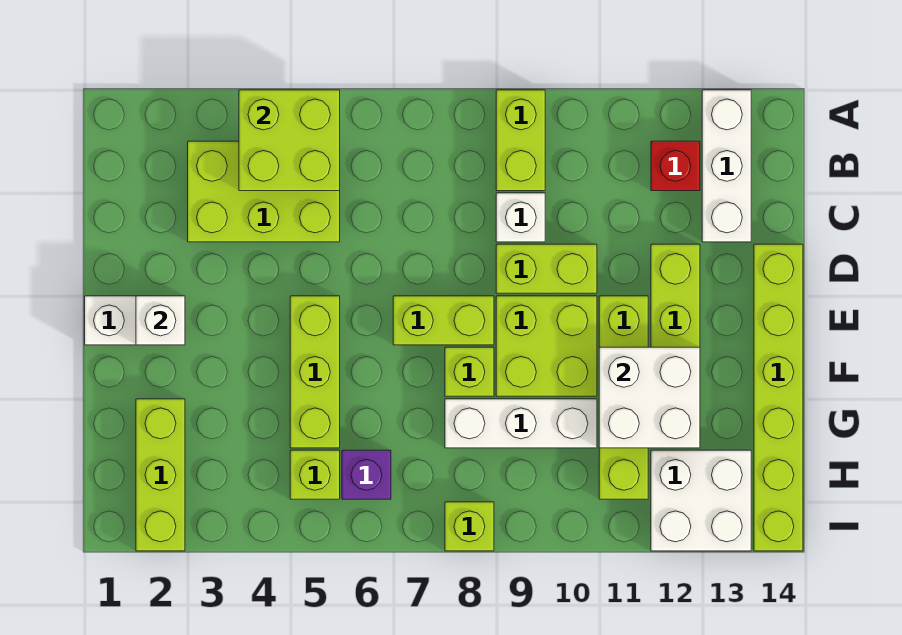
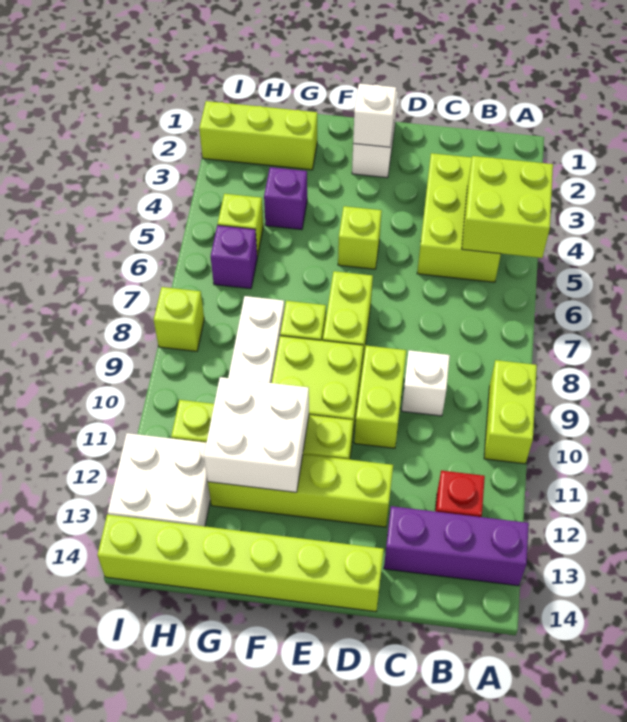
lime 1x2 brick [496,90,545,191] -> lime 1x2 brick turned to [484,360,537,464]
white 1x3 brick [702,90,751,242] -> purple 1x3 brick [384,506,529,586]
lime 1x3 brick [290,296,340,448] -> lime 1x1 brick [338,206,382,269]
none -> purple 1x1 brick [264,167,307,230]

